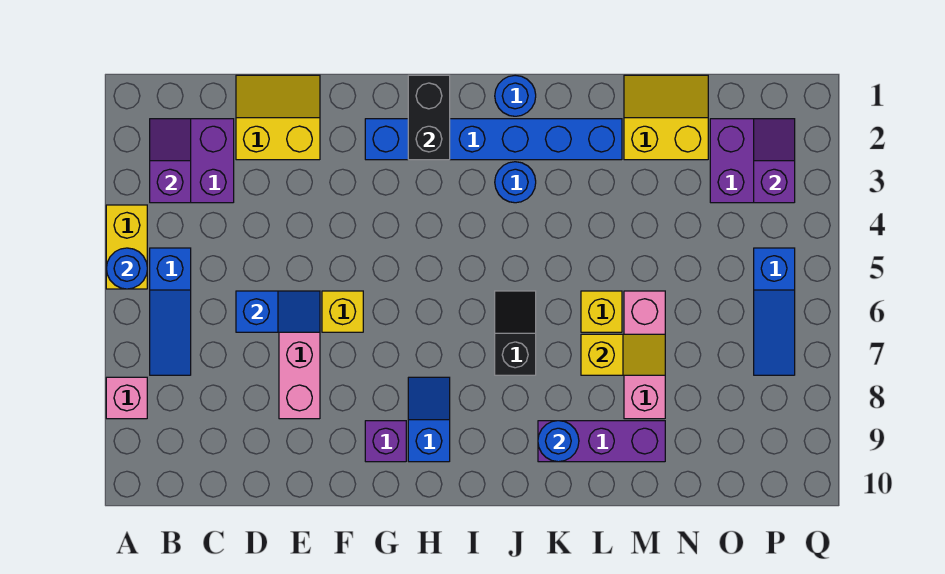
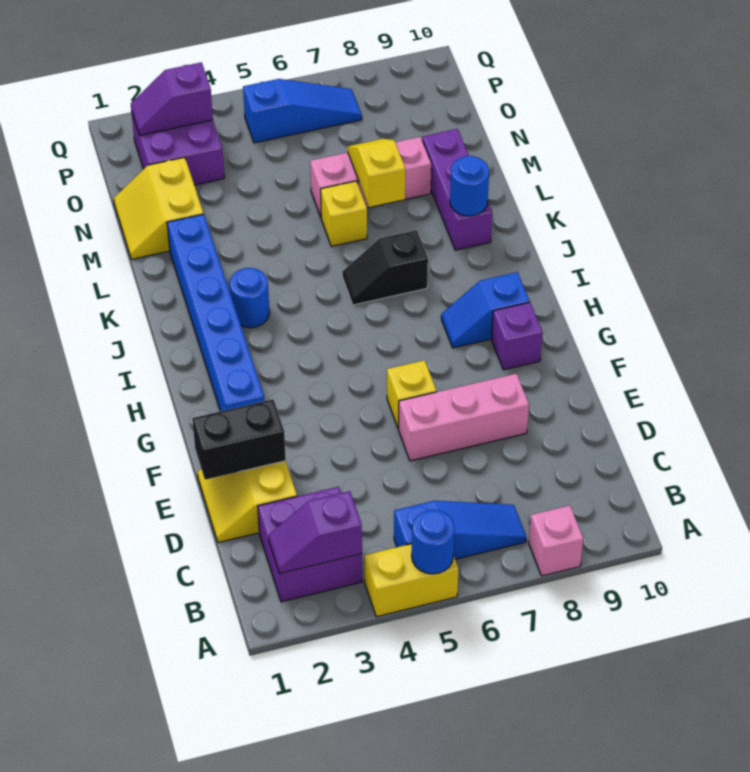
blue 1x2 slope [236,291,320,332] -> none
black 1x2 brick [408,75,450,160] -> black 1x2 brick moved to [192,399,286,480]
blue 1x1 round brick [495,75,536,116] -> none

